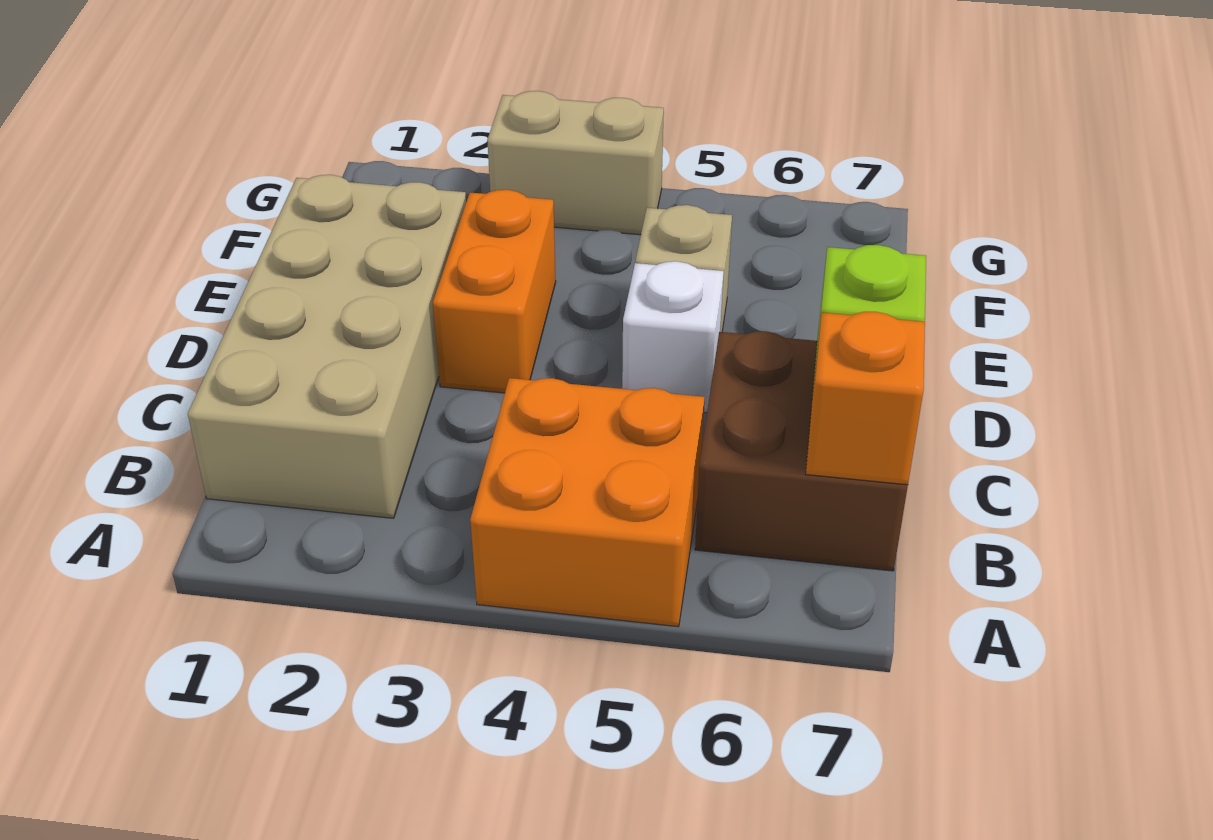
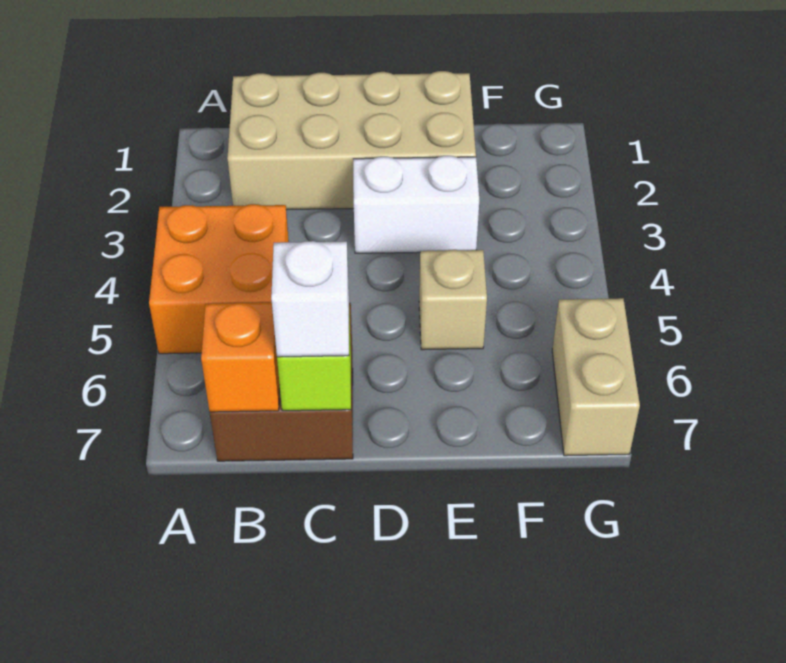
orange 1x2 brick [433,190,556,393] -> white 1x2 brick [353,156,479,253]
white 1x1 brick [622,261,724,413] -> white 1x1 brick moved to [271,241,349,357]
tan 1x2 brick [487,91,664,235] -> tan 1x2 brick moved to [552,298,640,456]

